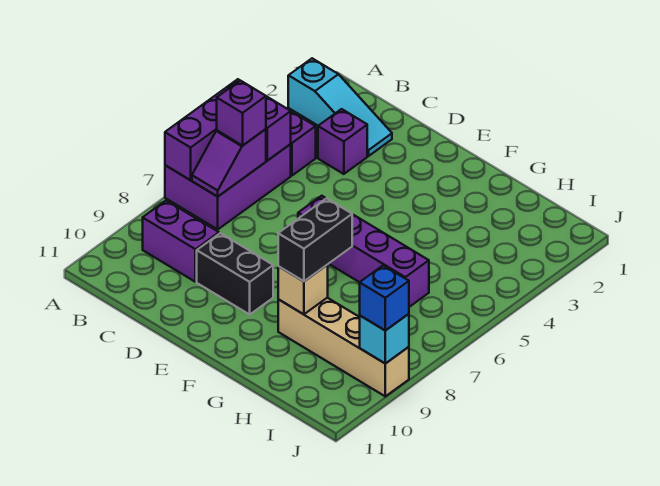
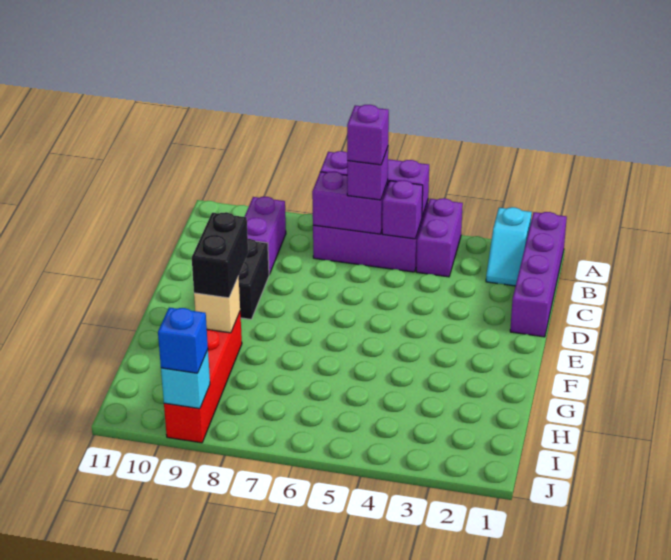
cyan 1x3 slope [288,58,392,156] -> cyan 1x2 slope [486,207,532,286]
purple 1x2 slope [192,129,266,197] -> purple 1x2 brick [312,171,388,234]
purple 1x1 brick [318,109,367,174] -> purple 1x1 brick moved to [347,105,389,165]
purple 1x4 brick [298,196,429,307] -> purple 1x4 brick moved to [510,212,567,337]
black 1x2 brick [278,198,352,281] -> black 1x2 brick turned to [192,212,248,298]
tan 1x4 brick [278,298,409,396] -> red 1x4 brick [164,312,242,443]

